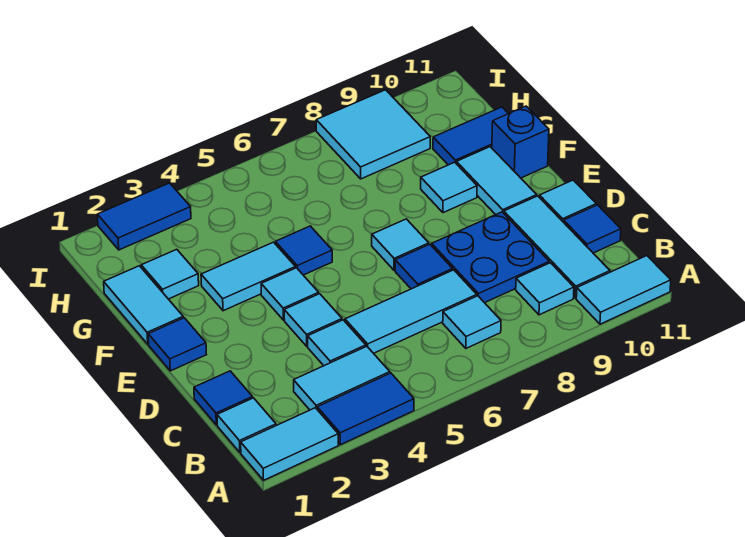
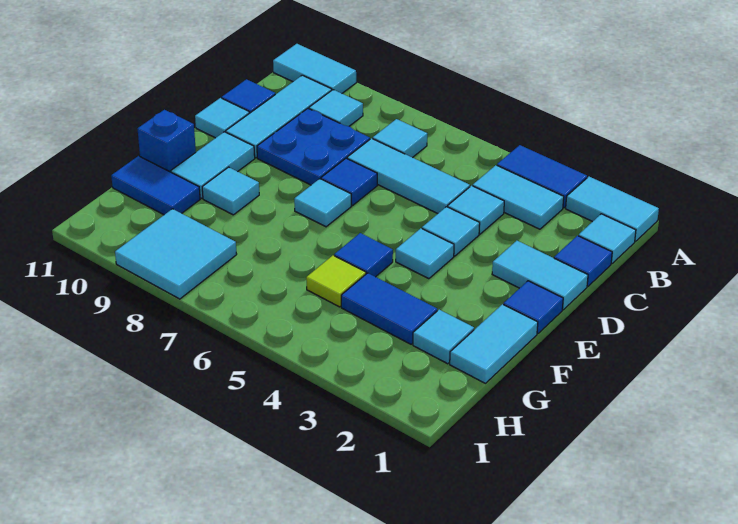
cyan 1x2 tile [201,242,295,311] -> cyan 1x2 tile moved to [492,241,588,310]
none -> lime 1x1 tile [306,255,366,307]
blue 1x2 tile [97,183,191,250] -> blue 1x2 tile moved to [341,273,437,344]

